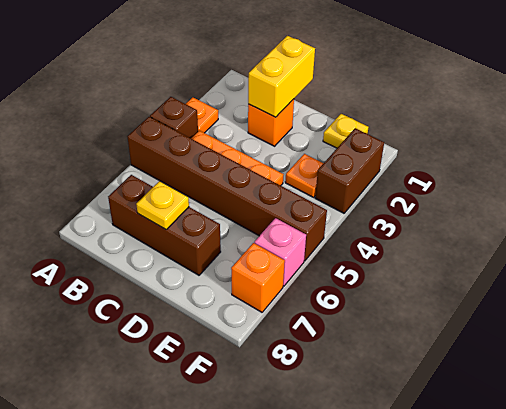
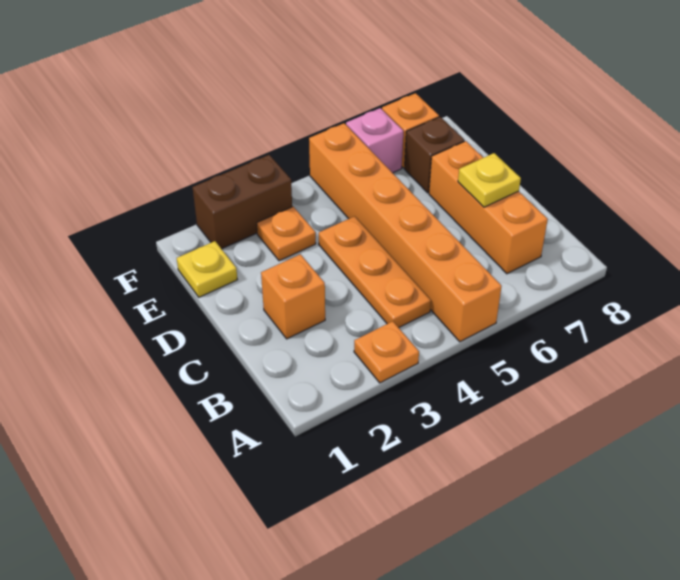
brown 1x1 brick [150,97,198,138] -> brown 1x1 brick moved to [404,117,465,193]
brown 1x6 brick [128,117,327,261] -> orange 1x6 brick [309,123,502,342]
brown 1x3 brick [108,175,221,275] -> orange 1x3 brick [429,141,548,274]
yellow 1x2 brick [248,36,315,117] -> none

